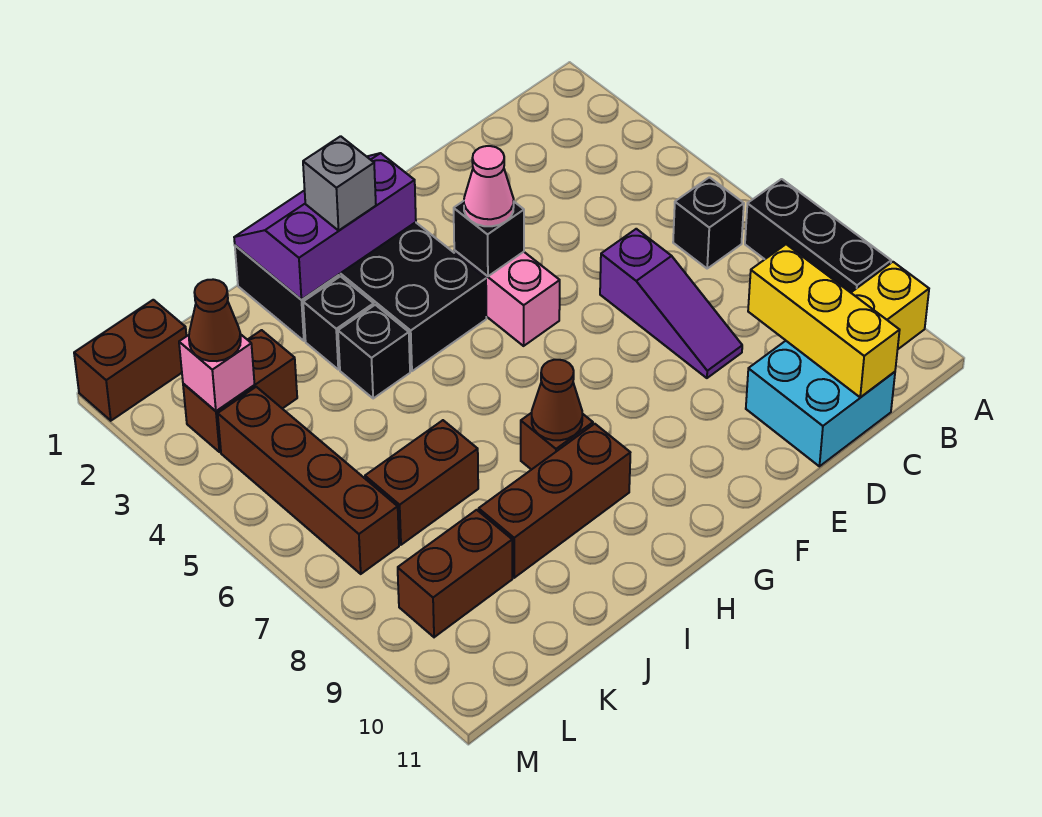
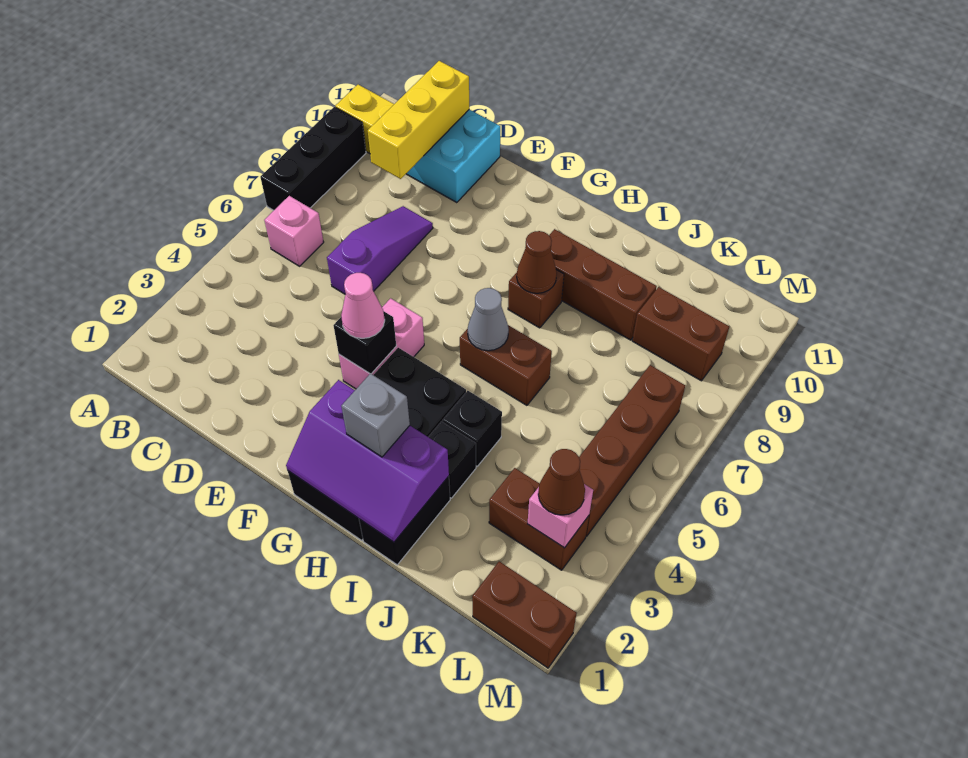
black 1x1 brick [673,177,744,268] -> pink 1x1 brick [264,196,324,266]
none -> grey 1x1 cone [468,288,509,351]
brown 1x2 brick [365,420,478,545] -> brown 1x2 brick moved to [460,325,552,405]

